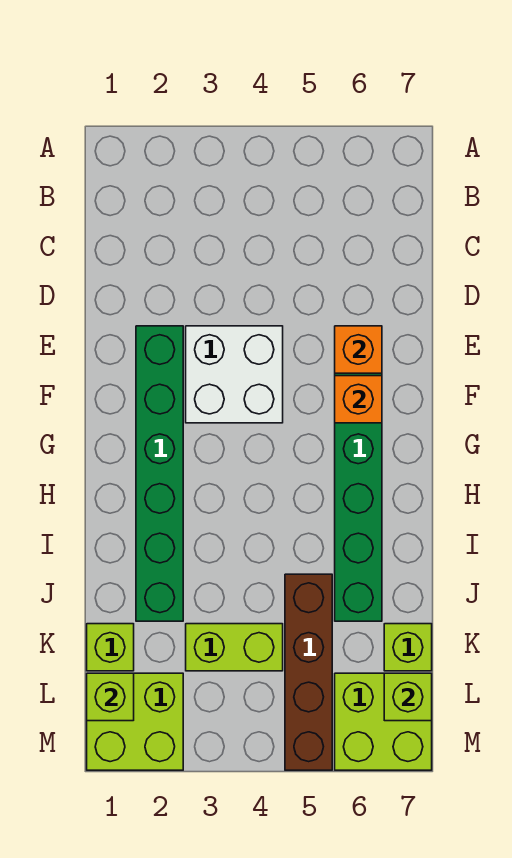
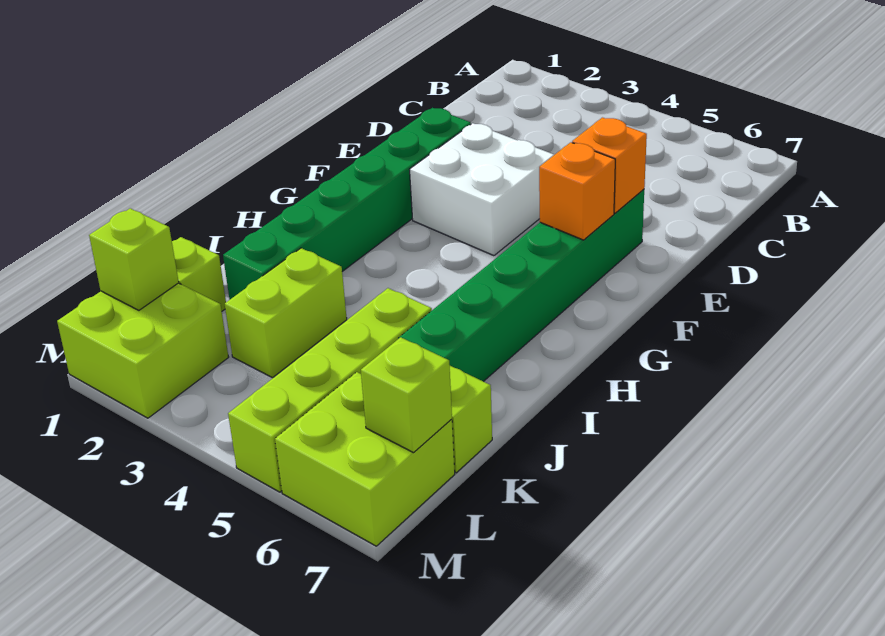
brown 1x4 brick [285,574,332,770] -> lime 1x4 brick [228,288,432,492]
lime 1x2 brick [186,624,283,671] -> lime 1x2 brick turned to [225,248,347,378]

